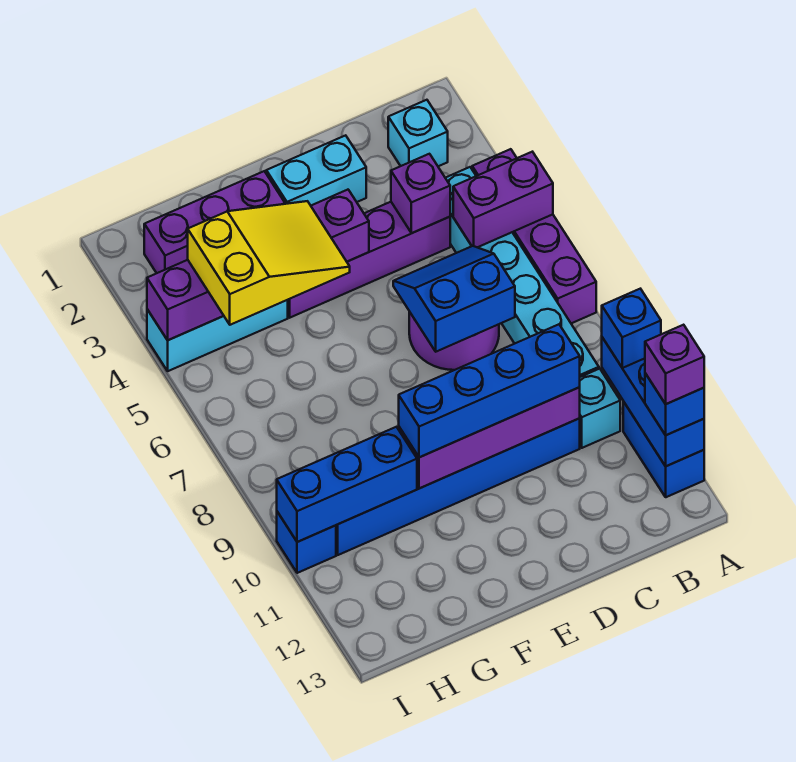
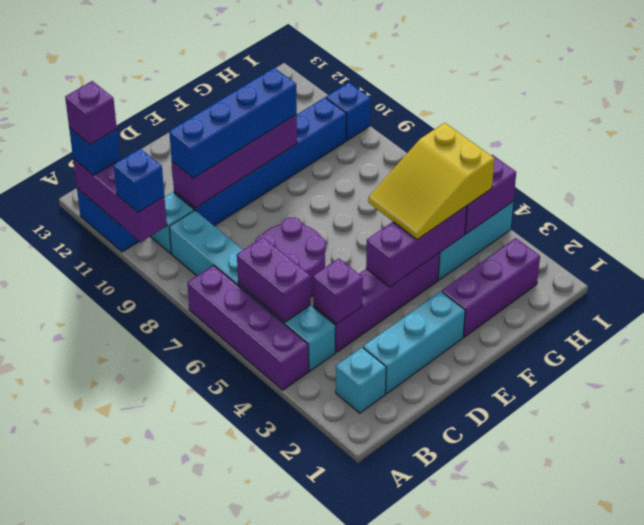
purple 1x2 brick [453,152,553,247] -> purple 1x2 brick turned to [237,237,311,322]
blue 1x3 brick [602,337,704,466] -> purple 1x3 brick [73,159,167,242]
blue 2x2 slope [393,246,515,352] -> none
cyan 1x2 brick [266,135,366,205] -> cyan 1x3 brick [363,291,465,394]
blue 1x3 brick [277,427,417,542] -> none

